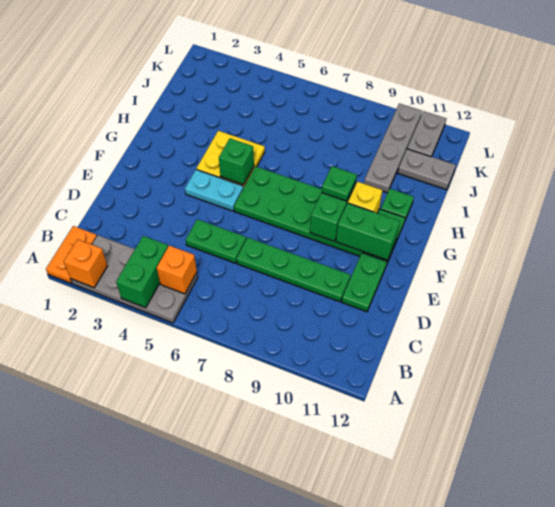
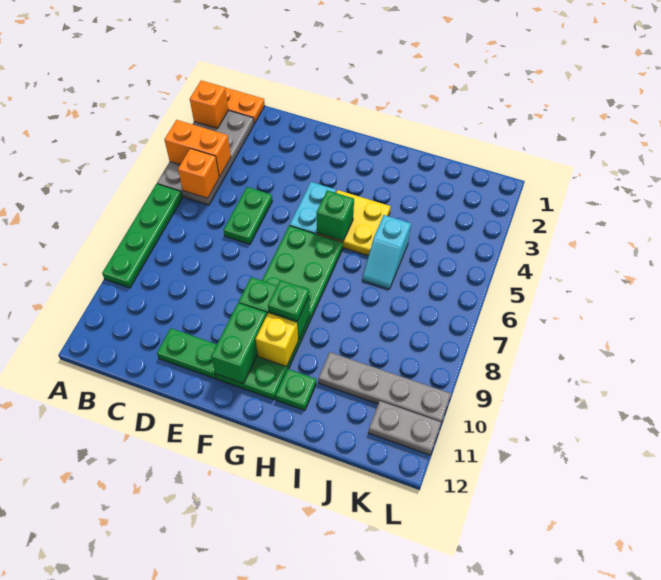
green 1x2 brick [116,236,168,308] -> orange 1x2 brick [164,120,231,177]
green 1x4 plate [237,238,350,302] -> green 1x4 plate moved to [102,184,182,288]
none -> cyan 1x2 slope [362,215,411,289]
grey 1x2 plate [398,149,456,190] -> none

